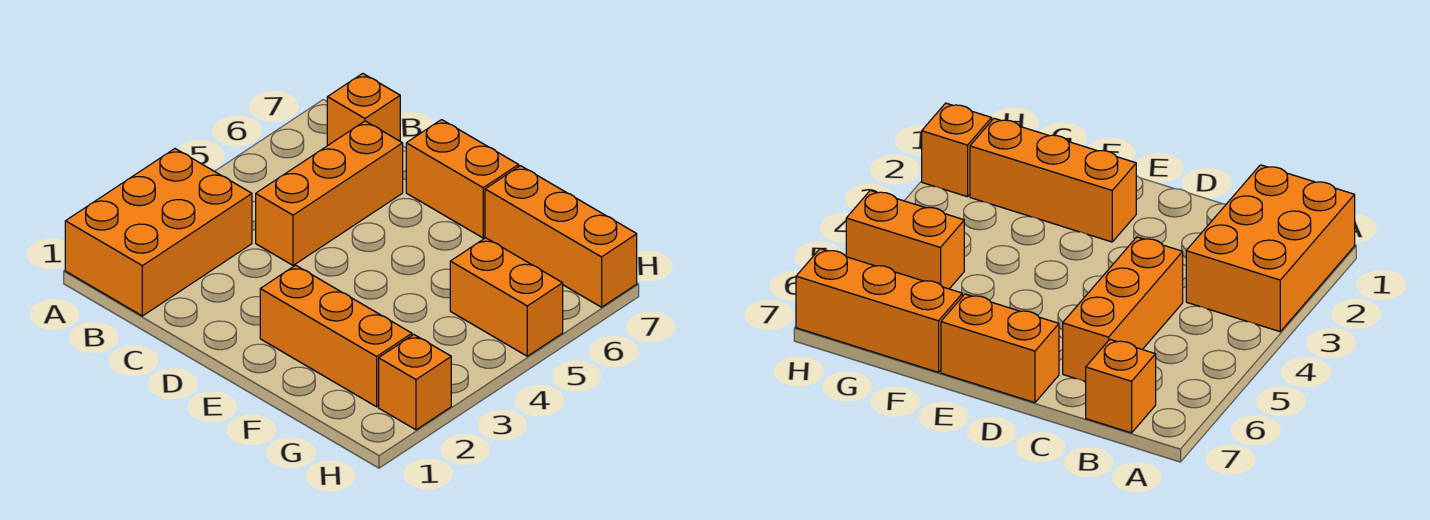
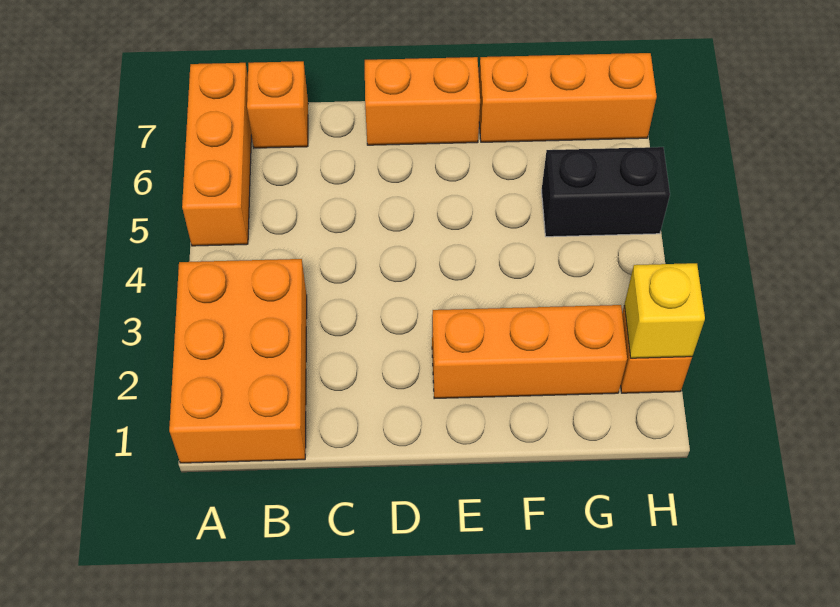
orange 1x3 brick [256,121,403,265] -> orange 1x3 brick moved to [182,63,251,246]
orange 1x2 brick [450,238,563,356] -> black 1x2 brick [542,147,670,237]
none -> yellow 1x1 brick [624,263,705,358]

